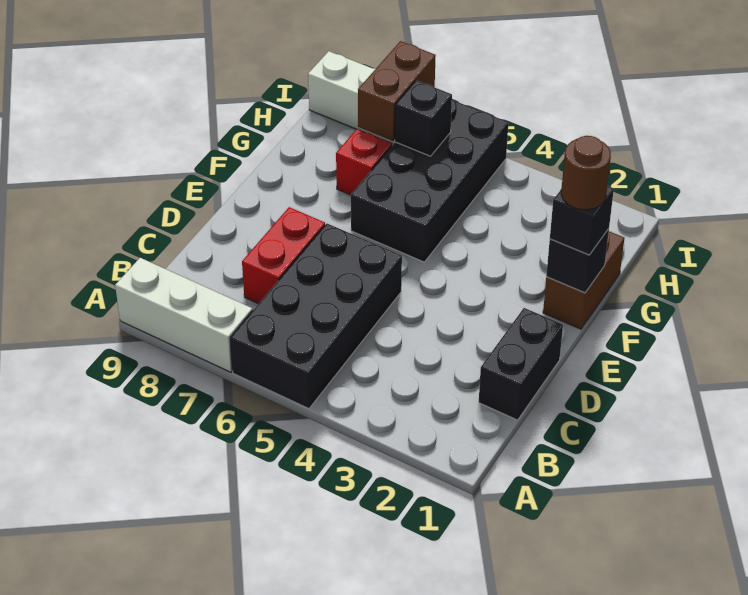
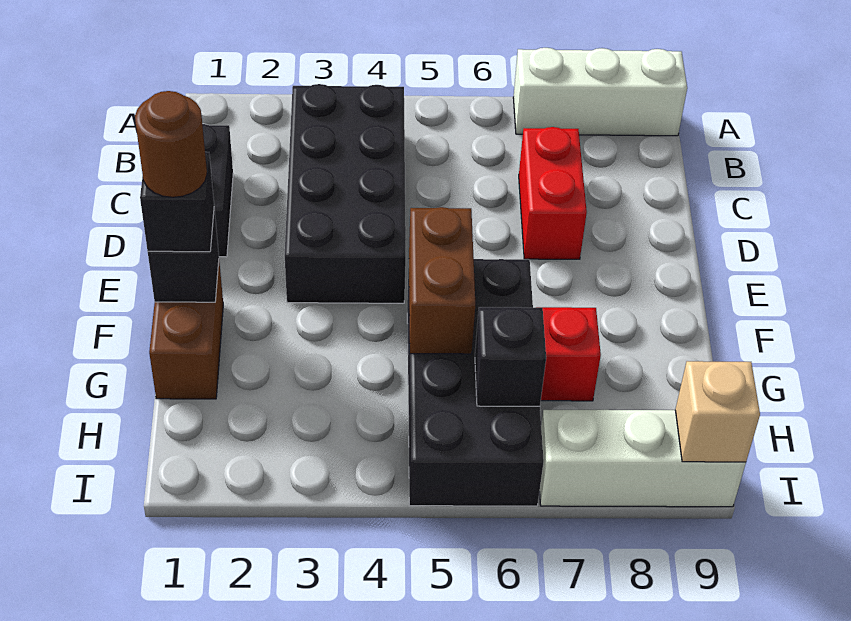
black 2x4 brick [230,223,402,409] -> black 2x4 brick moved to [285,84,406,303]
brown 1x2 brick [358,41,436,141] -> brown 1x2 brick moved to [409,207,475,354]
none -> tan 1x1 brick [675,361,760,462]

